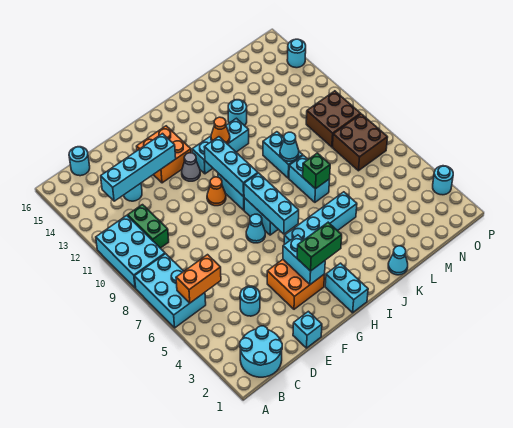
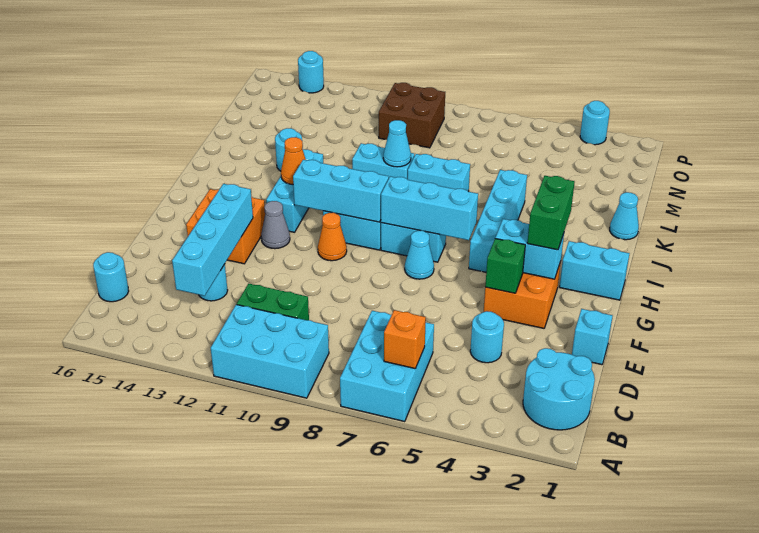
cyan 2x3 brick [134,254,206,328] -> cyan 2x3 brick turned to [340,311,434,422]
orange 1x2 brick [176,255,221,303] -> orange 1x1 brick [384,310,426,368]
green 1x1 brick [303,153,330,189] -> green 1x1 brick moved to [485,239,525,293]
brown 2x2 brick [332,114,388,171] -> none

